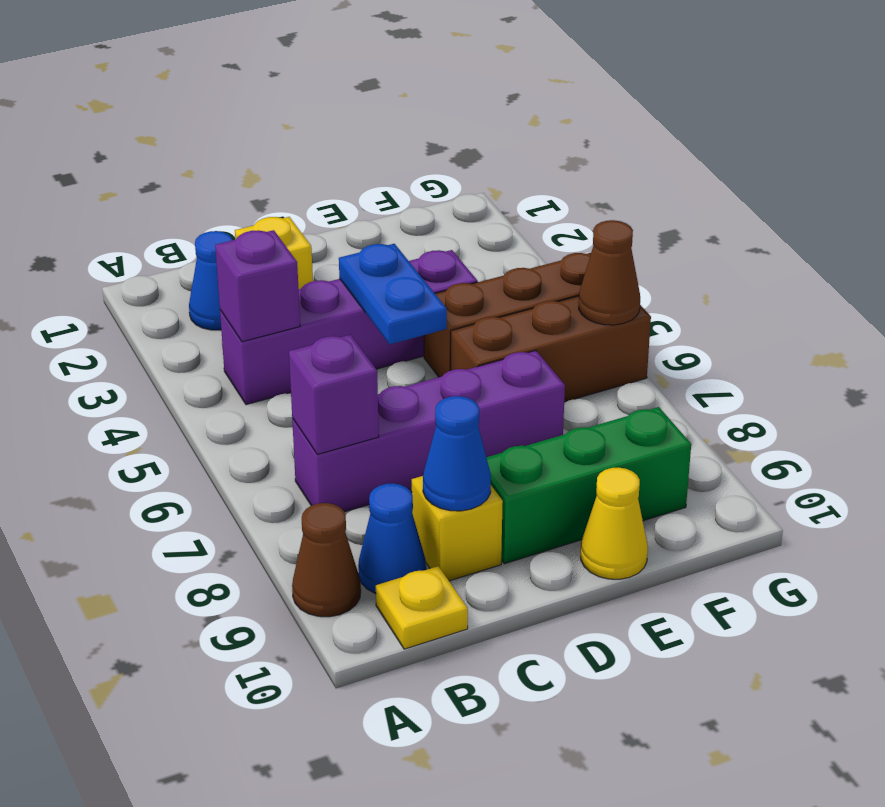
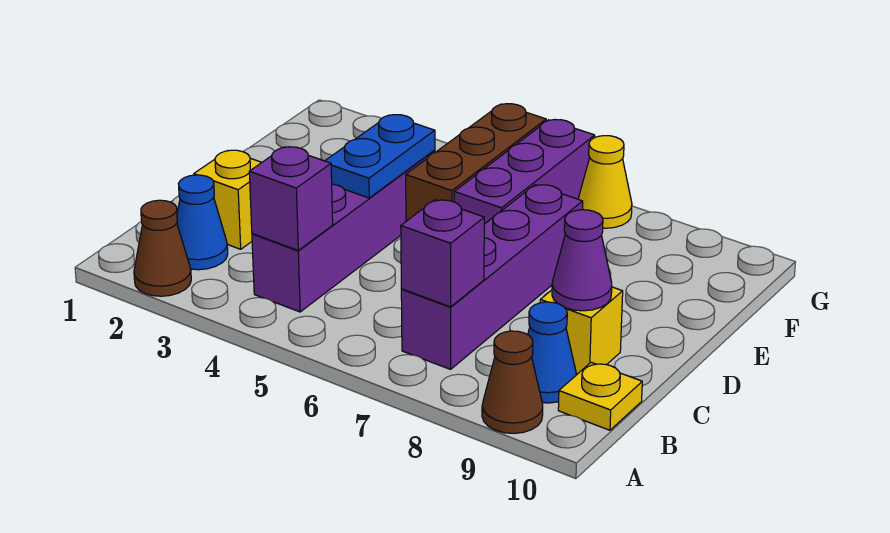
blue 1x1 cone [423,396,491,511] -> purple 1x1 cone [552,210,612,311]
blue 1x2 plate [339,244,447,344] -> blue 1x2 plate turned to [325,115,435,198]
green 1x3 brick [486,407,691,564] -> none
brown 1x3 brick [451,296,651,402] -> purple 1x3 brick [454,119,595,224]
yellow 1x1 cone [581,467,648,579] -> yellow 1x1 cone moved to [578,136,632,228]
brown 1x1 cone [579,220,640,325] -> brown 1x1 cone moved to [134,200,191,296]

